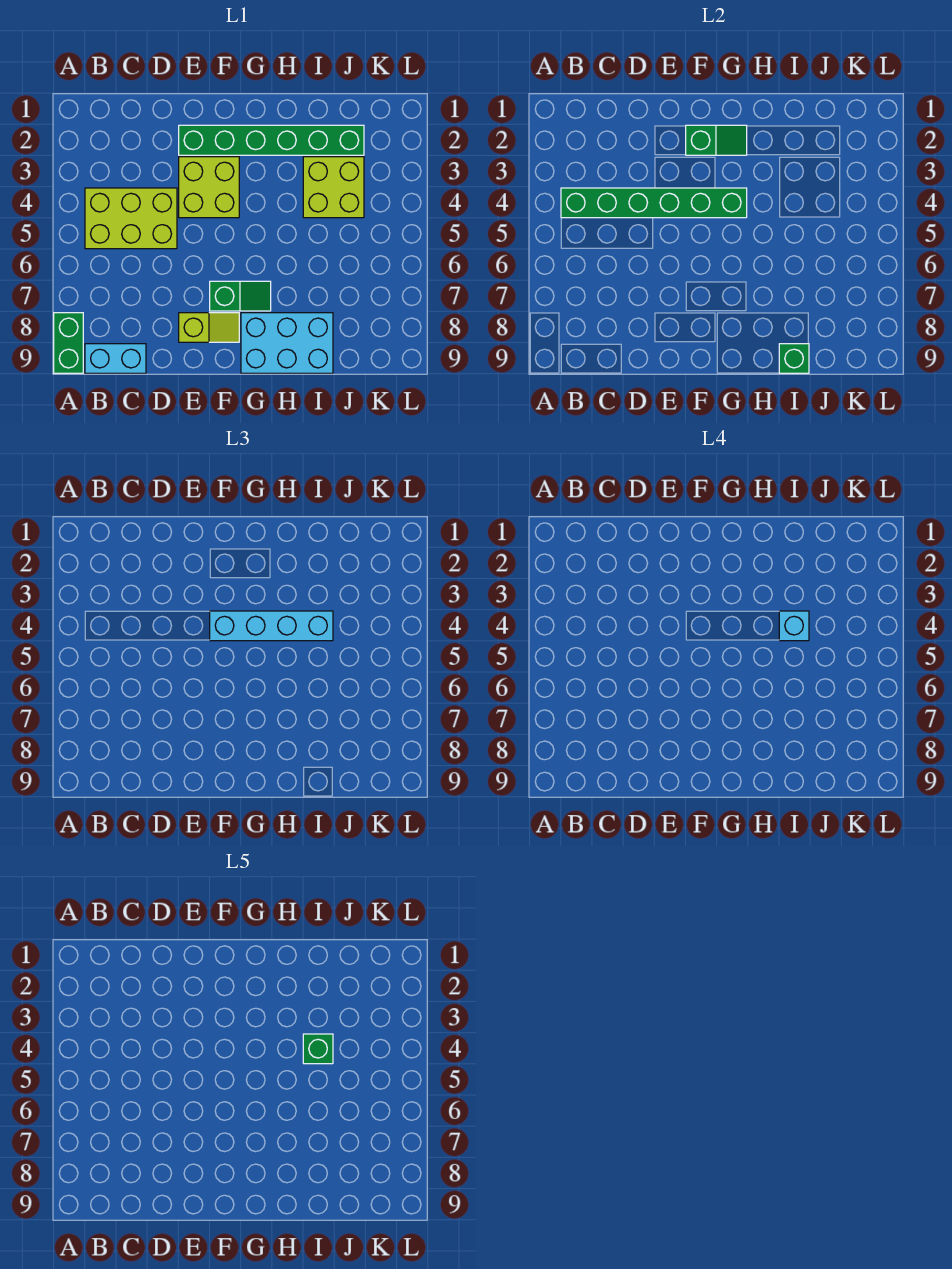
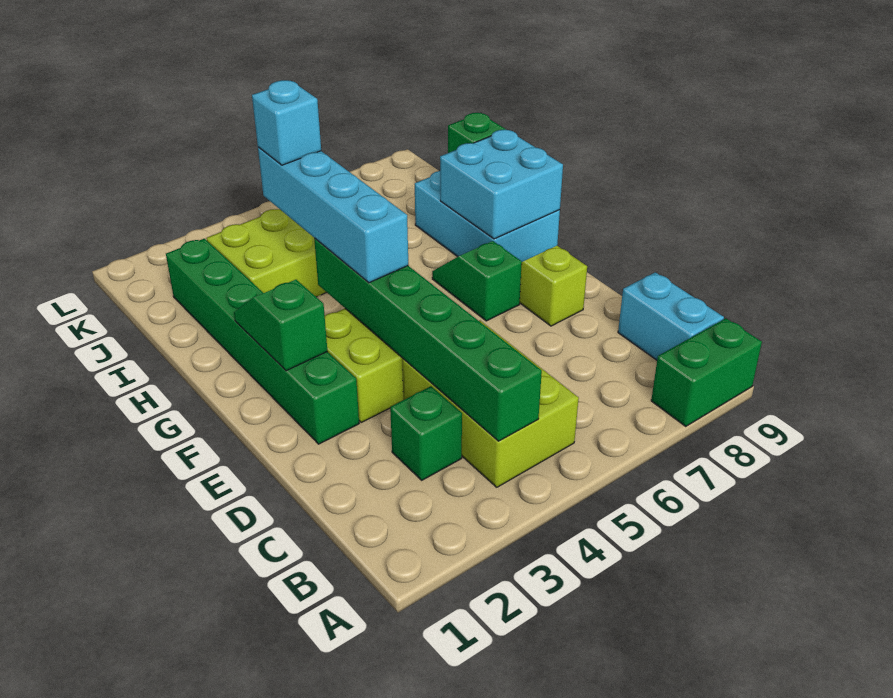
none -> cyan 2x2 brick [440,130,563,239]
green 1x1 brick [303,1034,333,1064] -> green 1x1 brick moved to [390,386,462,480]

